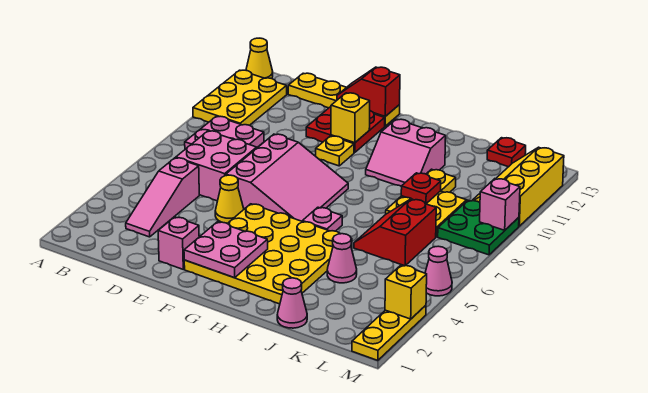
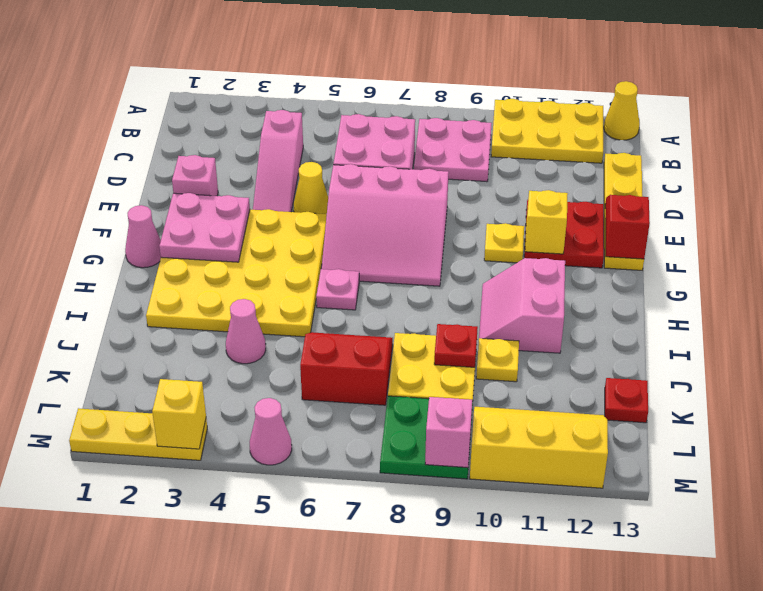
pink 1x3 slope [126,158,199,237] -> pink 1x3 slope turned to [253,110,303,212]
pink 1x1 cone [277,278,307,328] -> pink 1x1 cone moved to [125,205,161,268]

